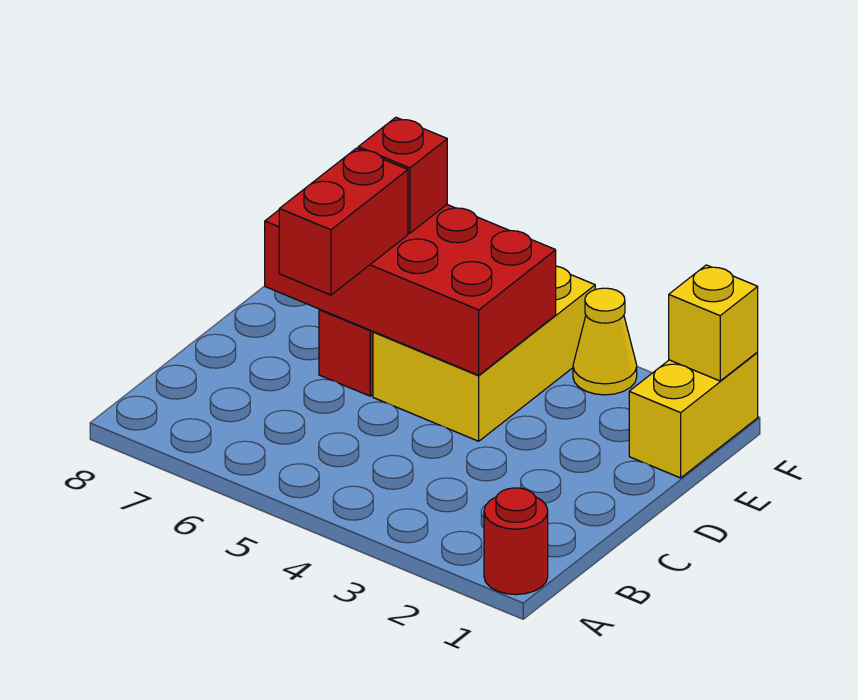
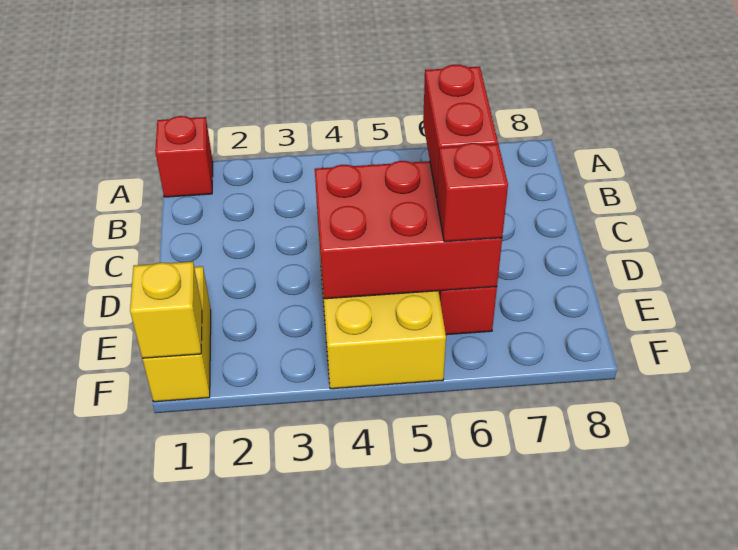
red 1x1 round brick [484,488,548,595] -> red 1x1 brick [155,116,213,197]
red 2x4 brick [265,205,556,375] -> red 2x3 brick [315,161,502,299]
yellow 1x1 cone [573,288,637,395] -> none

